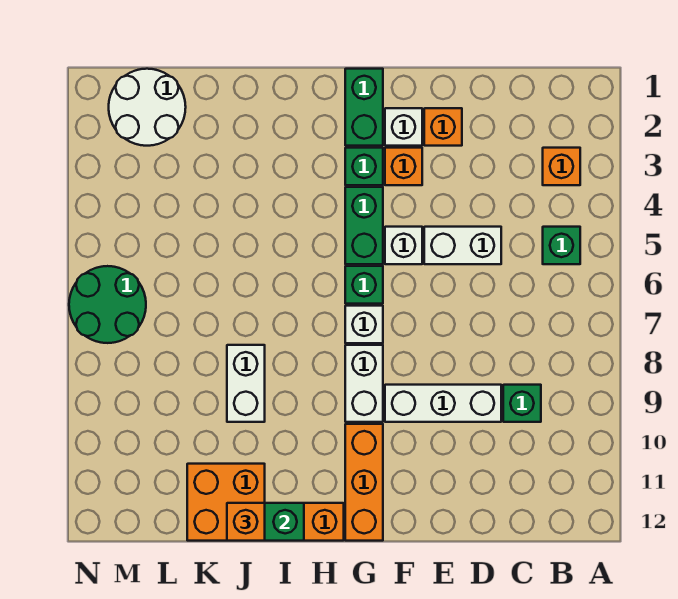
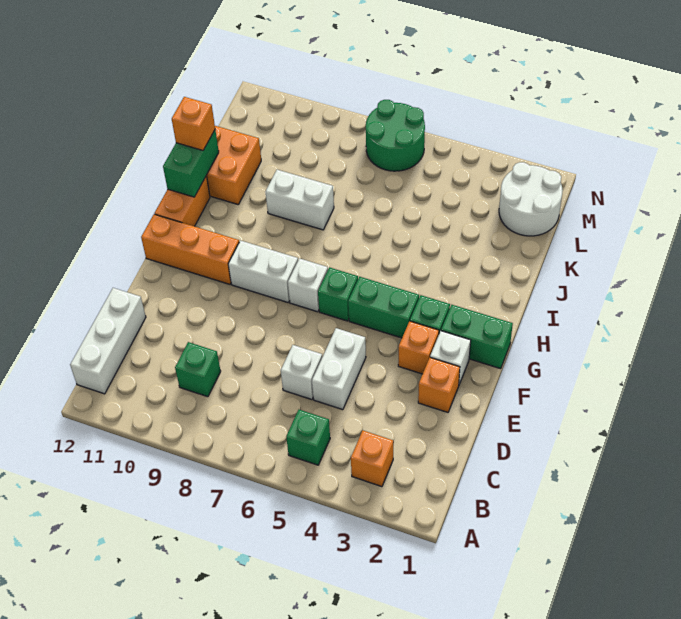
white 1x3 brick [385,385,501,422] -> white 1x3 brick moved to [70,288,146,394]
white 1x1 brick [385,227,422,264] -> white 1x1 brick moved to [281,345,322,400]

